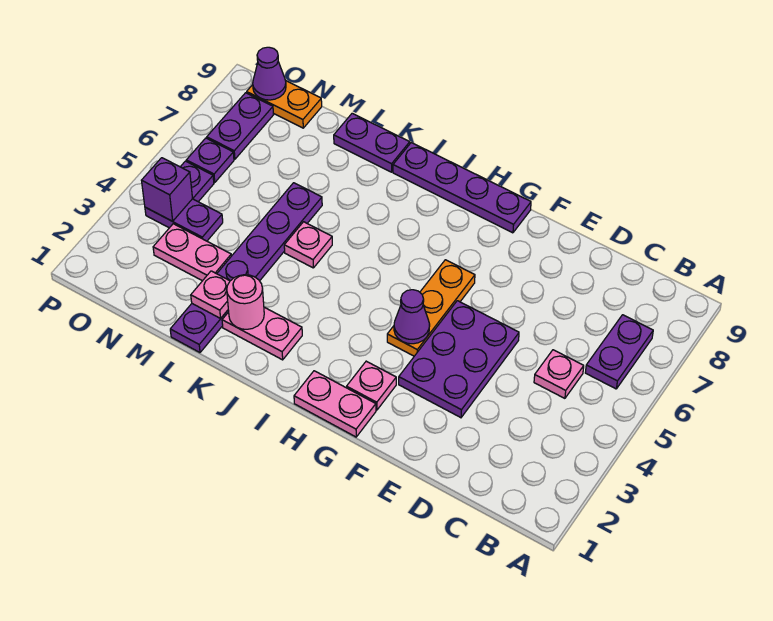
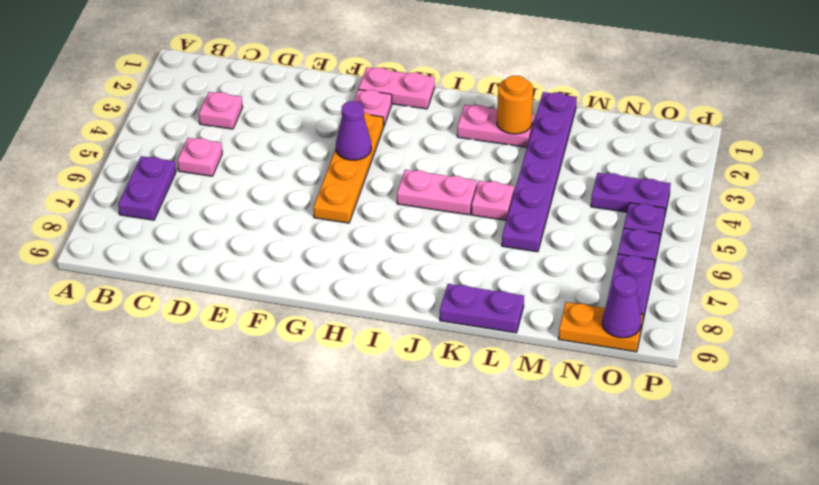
purple 2x3 plate [399,301,519,418] -> none
orange 1x3 plate [387,260,475,356] -> orange 1x4 plate [313,113,384,223]
purple 1x4 plate [393,143,531,233] -> none
pink 1x1 round brick [227,275,264,329] -> orange 1x1 round brick [497,76,533,134]
pink 1x1 plate [191,271,230,318] -> pink 1x1 plate moved to [199,92,243,129]
pink 1x2 plate [153,224,231,281] -> pink 1x2 plate moved to [397,170,477,215]
purple 1x1 brick [142,158,193,221] -> none

